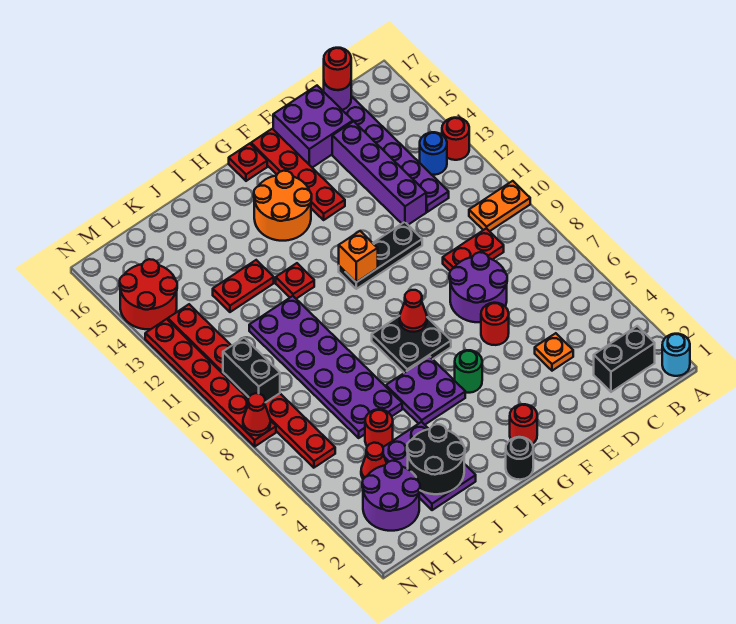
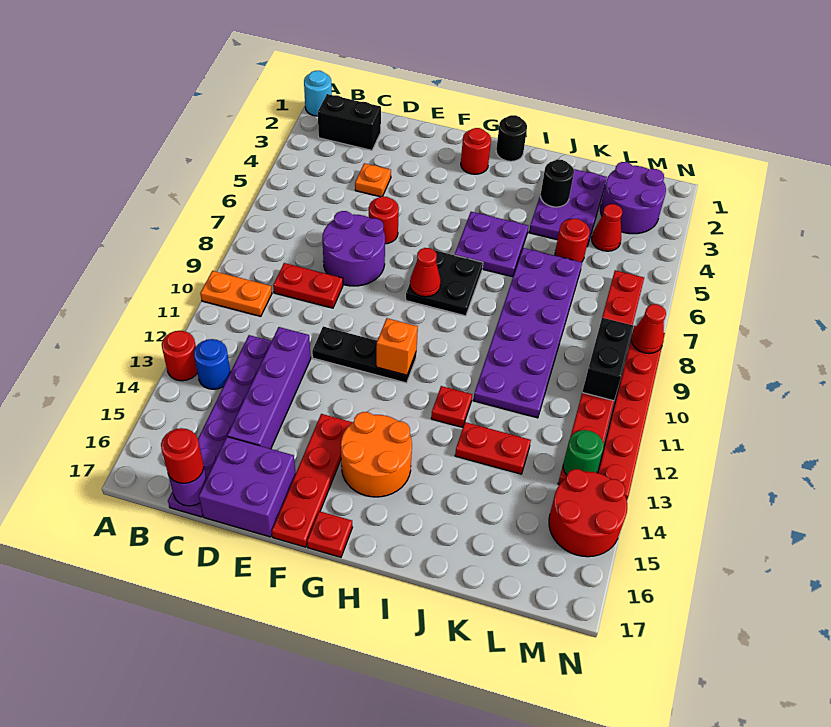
green 1x1 round brick [455,350,482,393] -> green 1x1 round brick moved to [563,430,604,475]
black 2x2 round brick [407,424,465,494] -> black 1x1 round brick [540,160,574,207]

